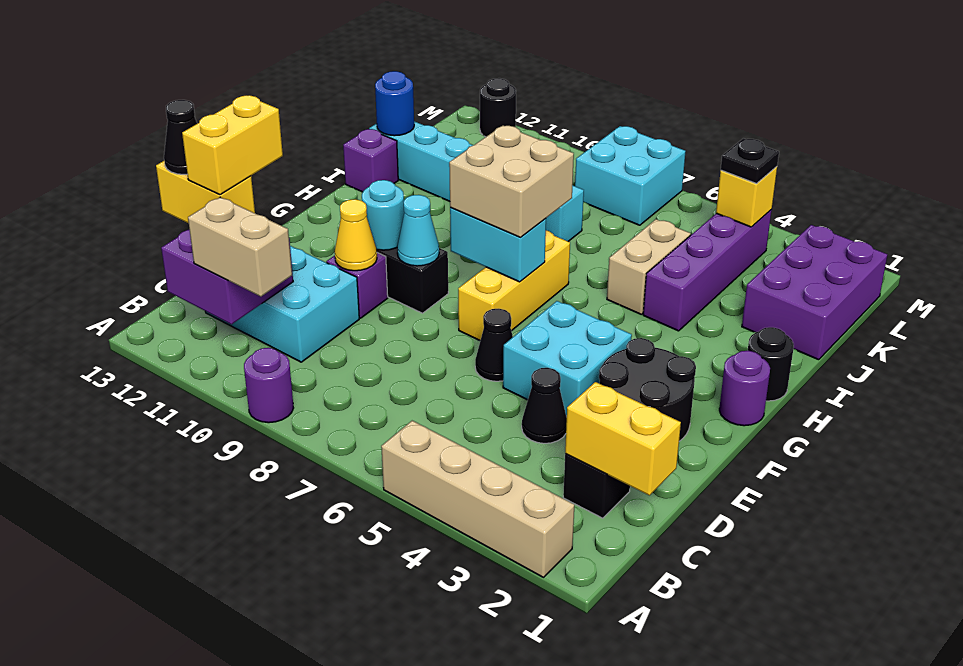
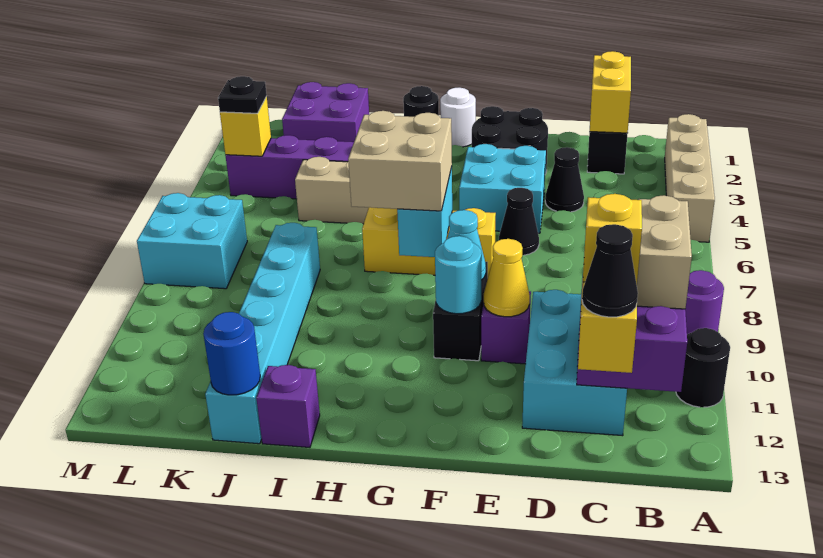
yellow 1x2 brick [182,95,283,195] -> yellow 1x1 brick [583,194,642,285]
purple 1x1 round brick [719,351,770,426] -> white 1x1 round brick [440,88,476,147]
purple 2x3 brick [742,225,887,360] -> purple 2x2 brick [282,82,369,142]
black 1x1 round brick [480,78,516,137] -> black 1x1 round brick moved to [676,328,730,407]

